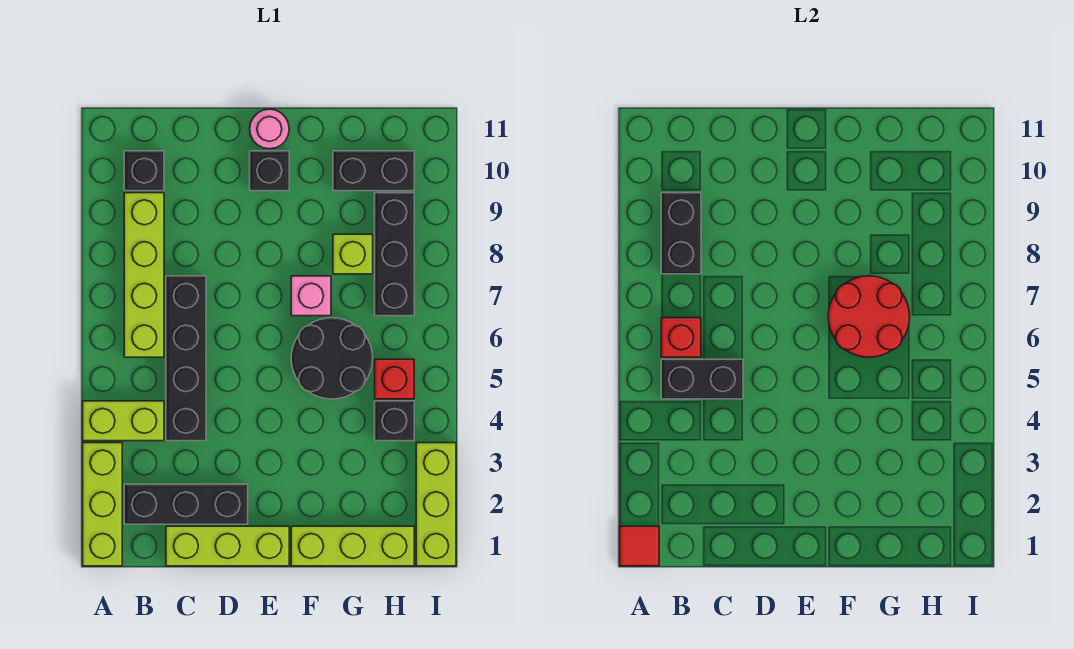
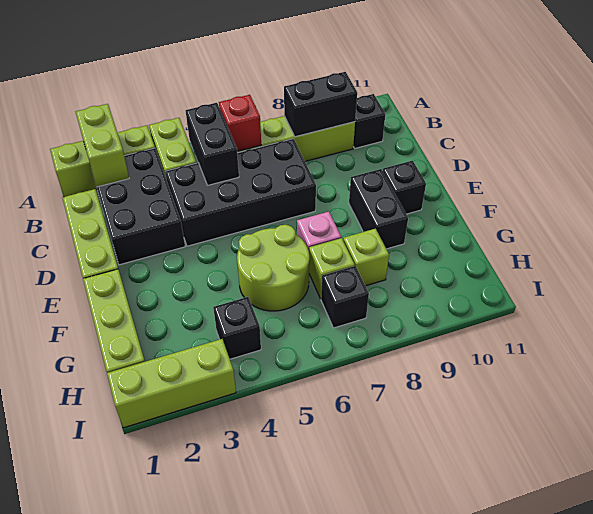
red 1x1 tile [620,526,659,566] -> none
none -> lime 1x2 brick [76,104,129,187]
black 1x3 brick [124,484,248,524] -> black 2x3 brick [96,148,185,265]
black 1x4 brick [166,276,206,441] -> black 2x4 brick [165,139,316,246]
pink 1x1 round brick [250,109,289,149] -> none
black 2x2 round brick [291,318,373,399] -> lime 2x2 round brick [237,225,309,311]
red 2x2 round brick [828,276,910,357] -> none
none -> lime 1x1 brick [309,238,355,299]
black 1x2 brick [333,151,414,191] -> black 1x2 brick moved to [349,169,408,249]
red 1x1 brick [375,359,414,399] -> none
black 1x3 brick [375,193,414,316] -> black 1x1 brick [321,266,369,328]

